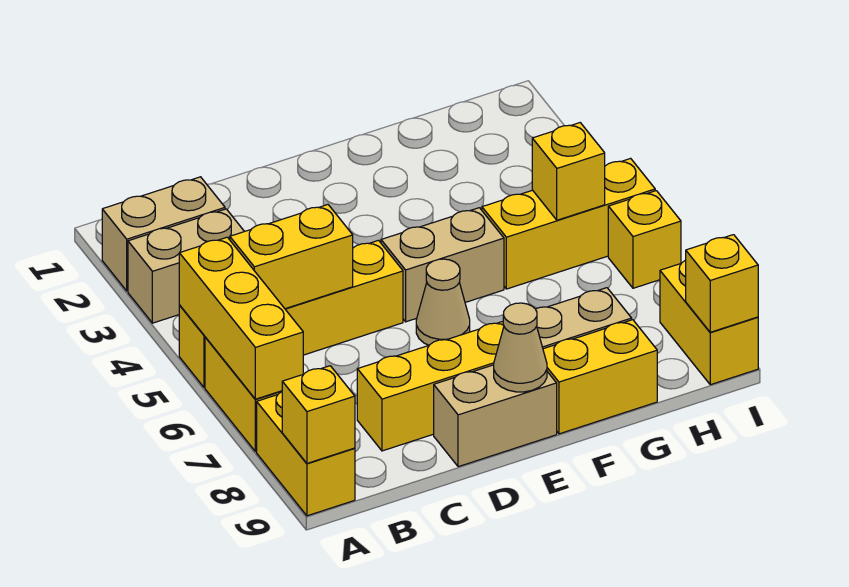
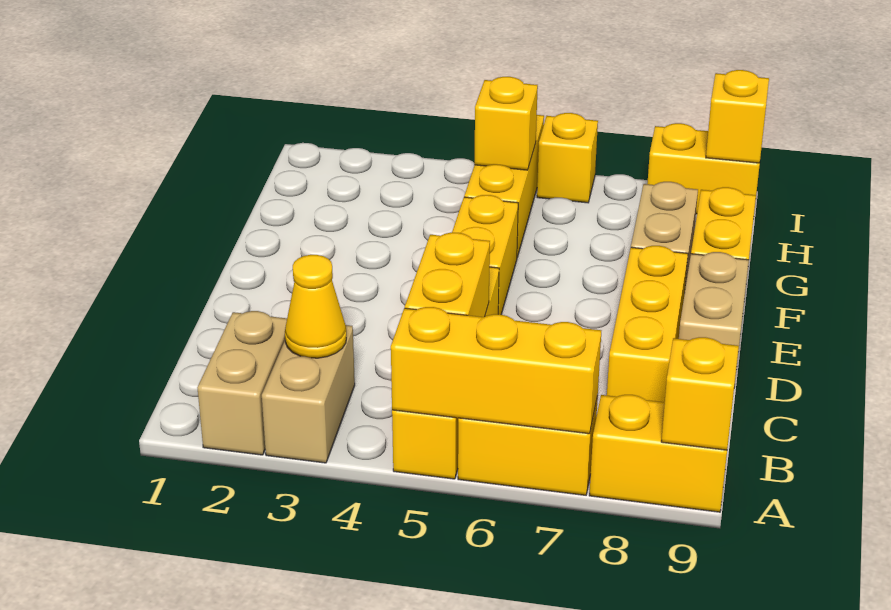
none -> yellow 1x1 cone [285,255,346,358]
tan 1x2 brick [381,208,504,322] -> yellow 1x2 brick [452,195,518,315]
tan 1x1 cone [416,259,470,345] -> none
tan 1x1 cone [494,303,547,392] -> none

